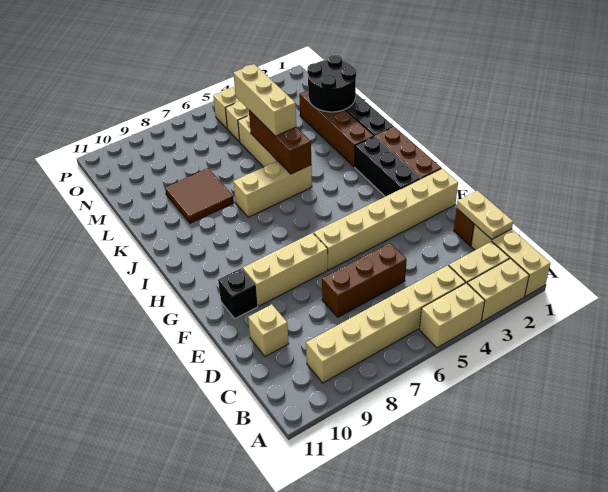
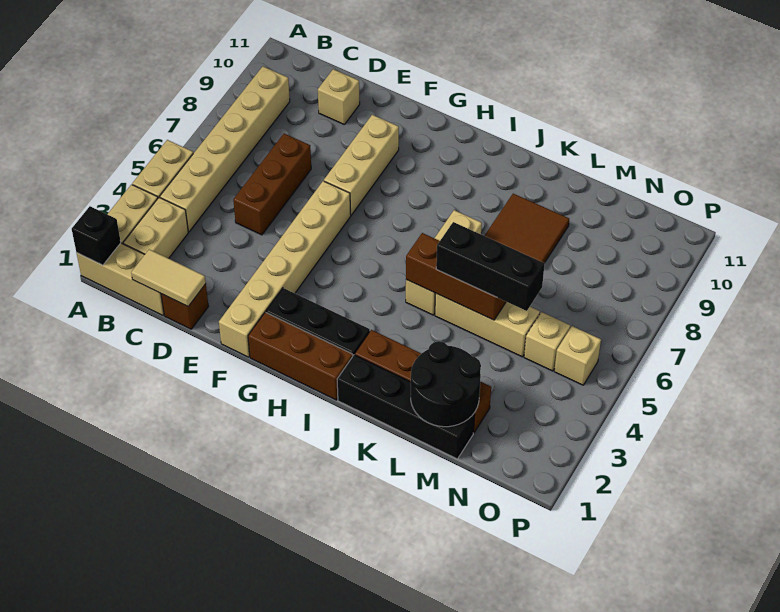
tan 1x2 plate [457,190,513,239] -> tan 1x2 tile [131,249,206,306]
black 1x1 brick [218,268,258,318] -> black 1x1 brick moved to [72,206,121,265]
tan 1x3 brick [233,64,296,136] -> black 1x3 brick [436,222,545,311]

